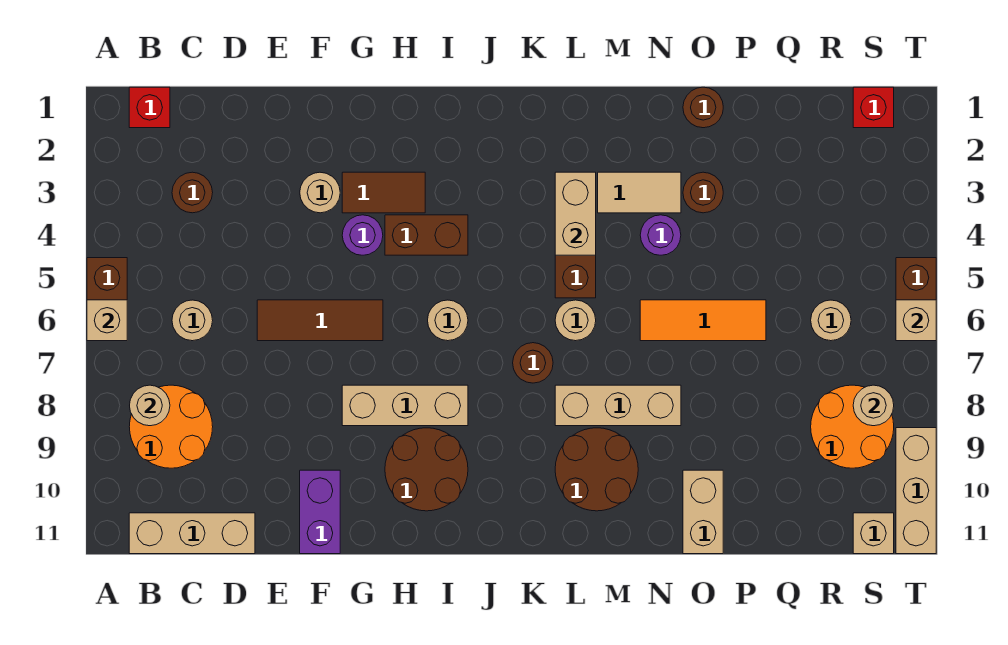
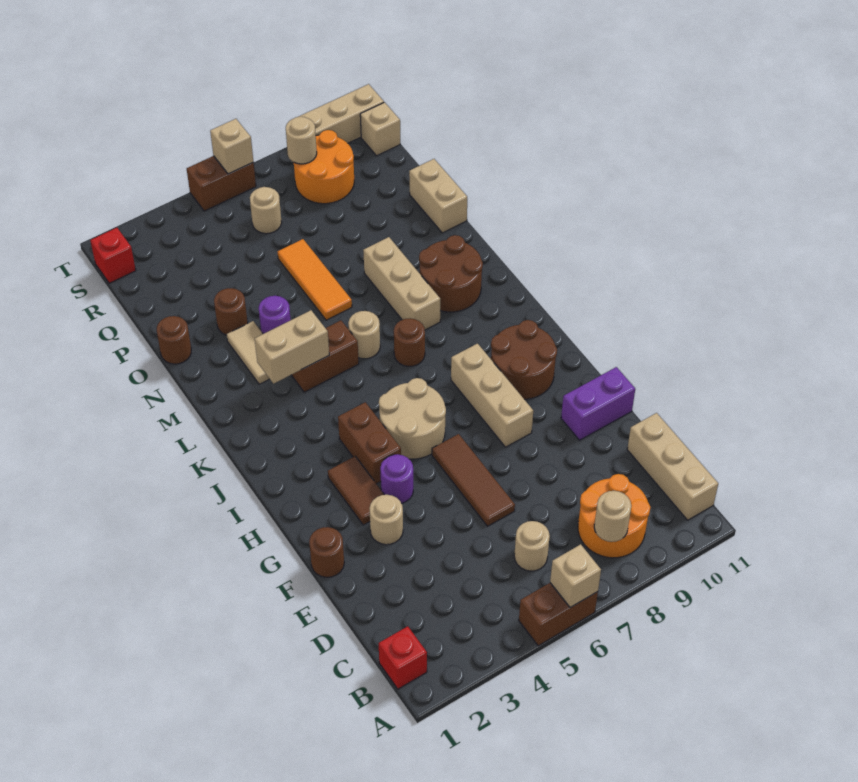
brown 1x1 round brick [172,172,213,213] -> brown 1x1 round brick moved to [309,527,344,577]
tan 1x1 round brick [428,300,468,341] -> tan 2x2 round brick [379,378,446,459]
tan 1x2 brick [683,470,723,554] -> tan 1x2 brick turned to [409,159,467,233]

